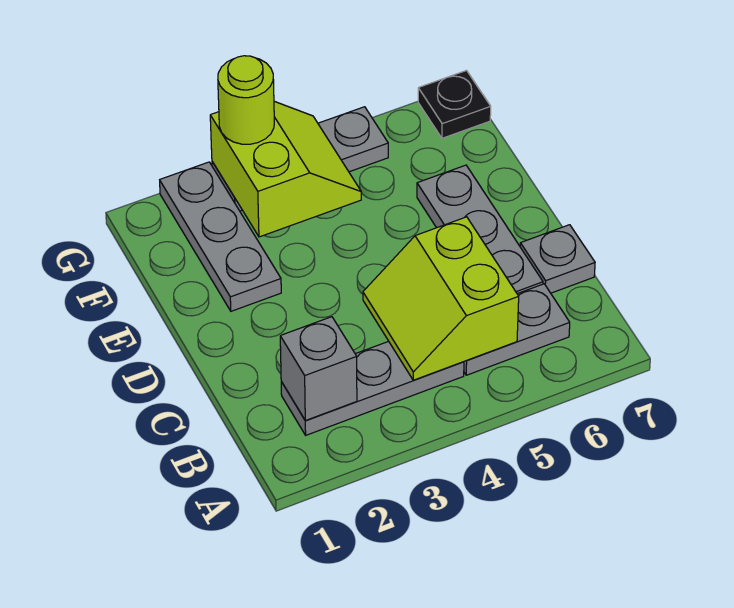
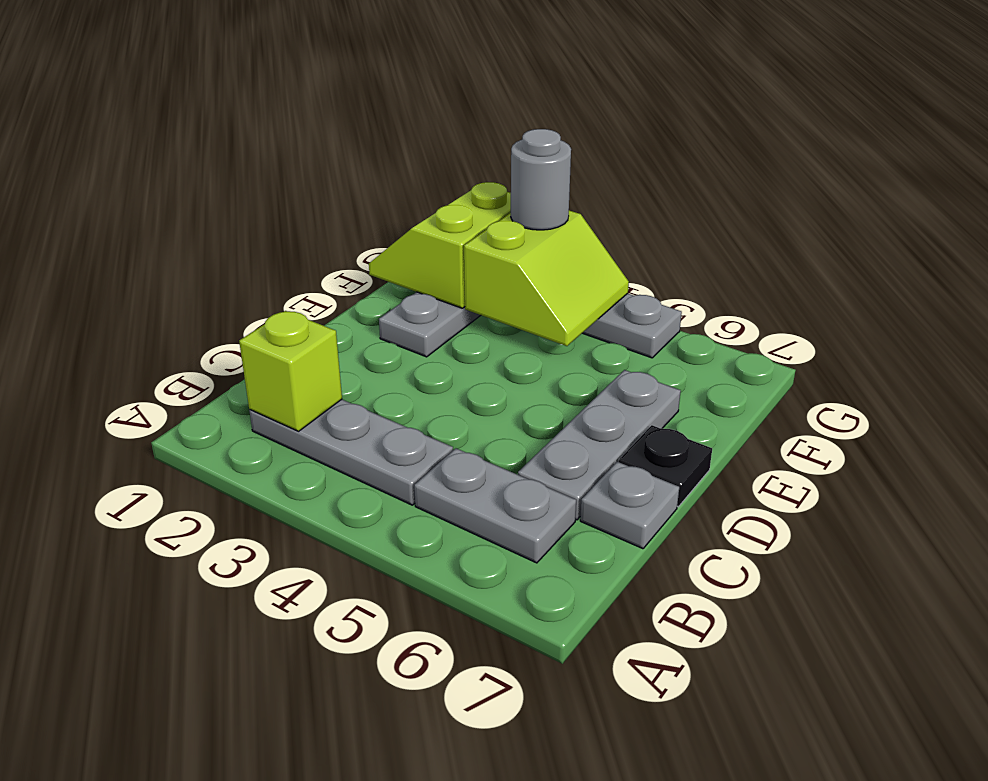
grey 1x1 brick [280,317,357,421] -> lime 1x1 brick [239,311,342,431]
lime 2x2 slope [363,217,519,380] -> lime 2x2 slope moved to [369,182,511,308]
lime 1x1 round brick [218,56,274,144] -> grey 1x1 round brick [511,129,571,230]
black 1x1 plate [418,71,491,138] -> black 1x1 plate moved to [619,425,712,507]

